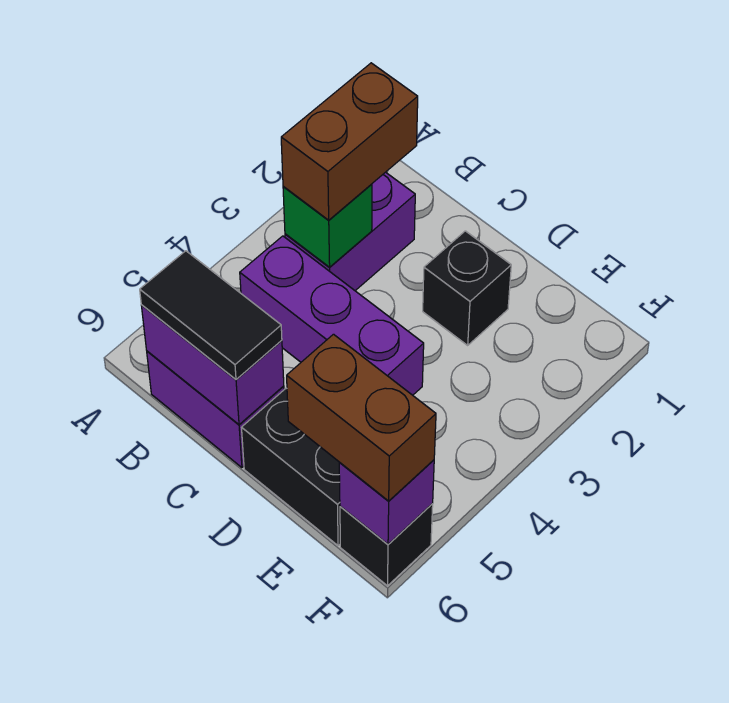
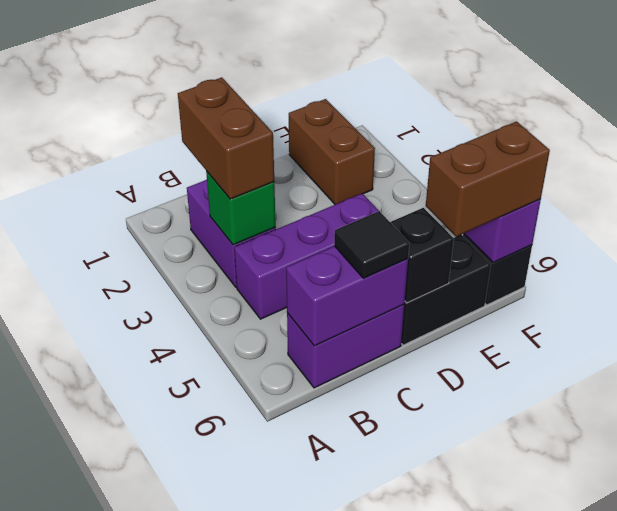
black 1x2 tile [140,251,282,379] -> black 1x1 tile [334,211,410,278]
black 1x1 brick [423,231,511,345] -> black 1x1 brick moved to [390,208,454,303]
none -> brown 1x2 brick [289,99,375,205]

